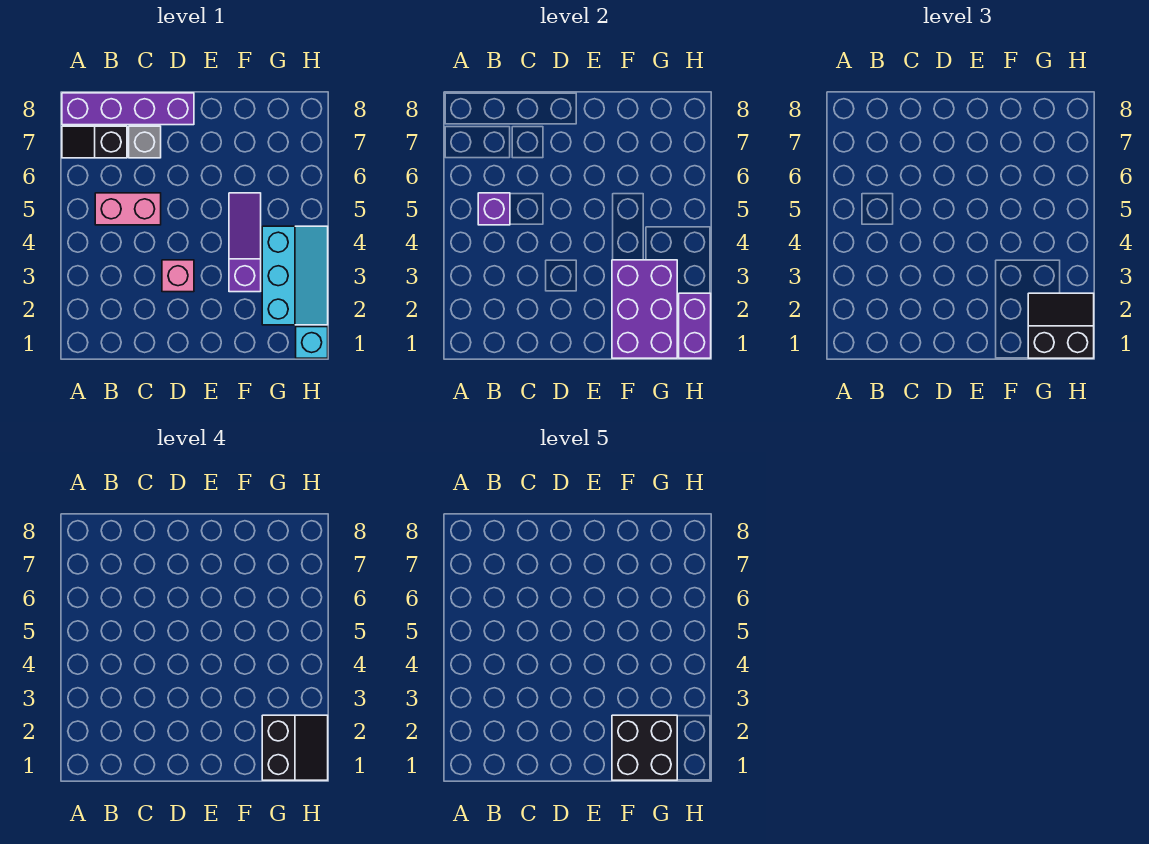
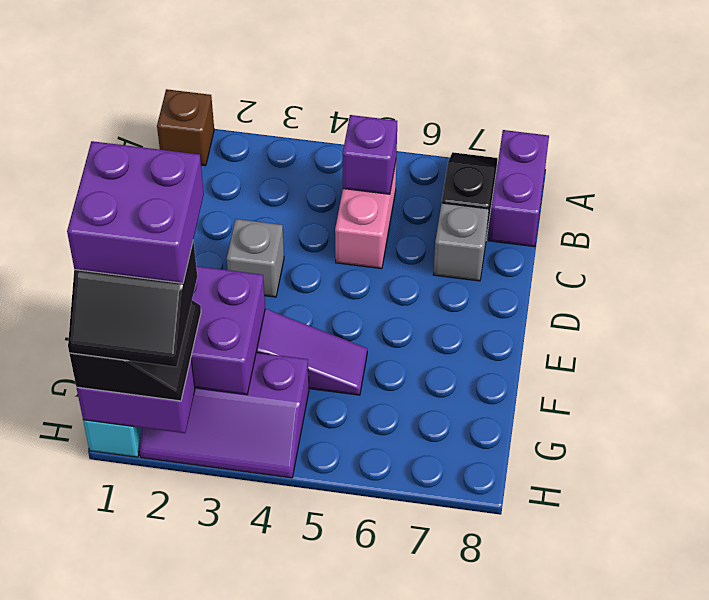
none -> brown 1x1 brick [157,89,214,166]
purple 1x4 brick [62,93,194,125] -> purple 1x2 brick [489,130,549,247]
pink 1x1 brick [162,260,194,292] -> grey 1x1 brick [227,219,284,297]
black 2x2 brick [612,715,677,780] -> purple 2x2 brick [67,141,204,283]
cyan 2x3 slope [262,226,328,325] -> purple 2x3 slope [140,352,309,478]

